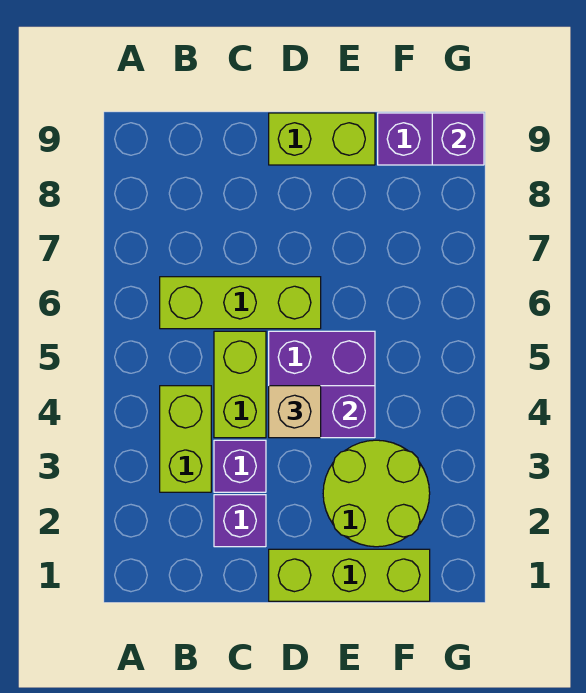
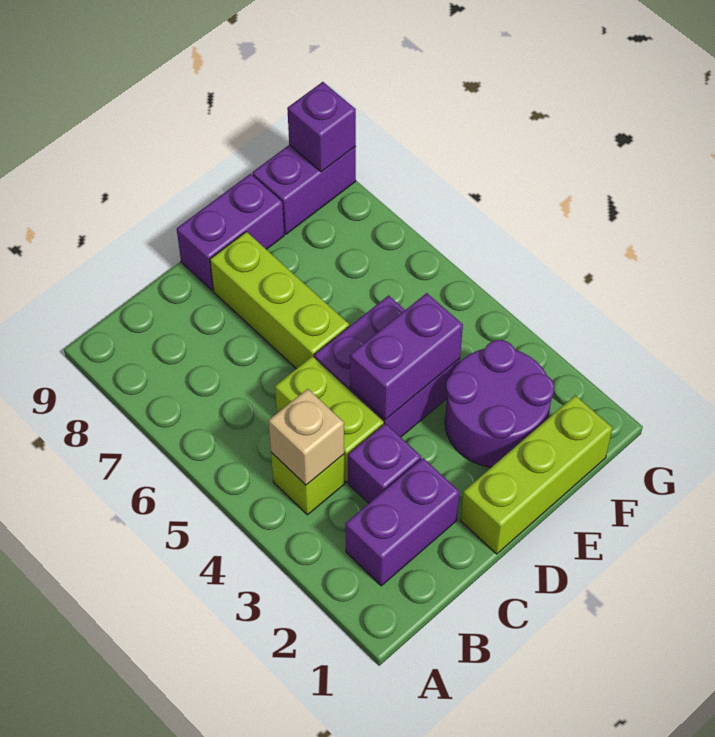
lime 1x2 brick [160,386,211,492] -> lime 1x1 brick [271,452,345,515]
lime 1x3 brick [160,277,321,329] -> lime 1x3 brick turned to [210,232,349,369]
purple 1x1 brick [214,495,266,547] -> purple 1x2 brick [345,458,459,586]
tan 1x1 brick [269,386,321,438] -> tan 1x1 brick moved to [269,389,344,485]
lime 1x2 brick [269,113,375,165] -> purple 1x2 brick [177,174,284,291]
lime 2x2 round brick [323,440,430,547] -> purple 2x2 round brick [445,340,554,467]

